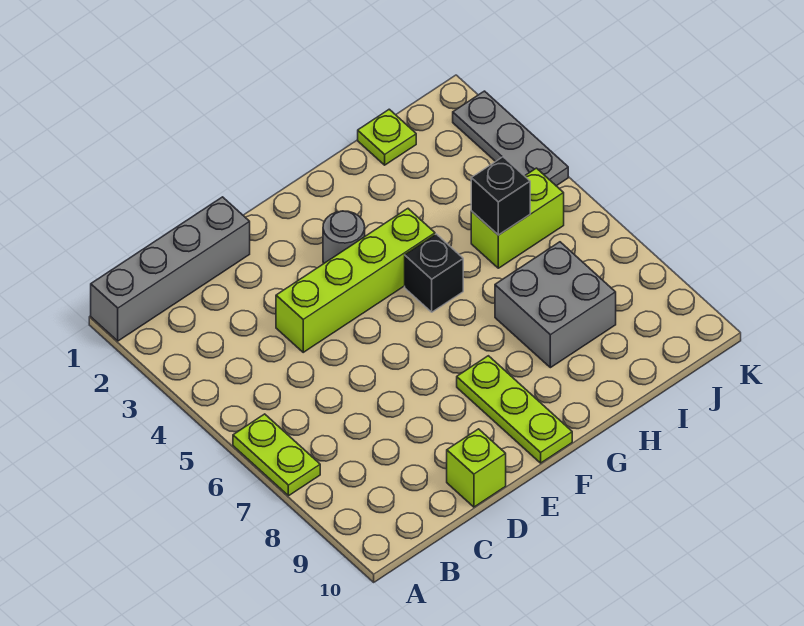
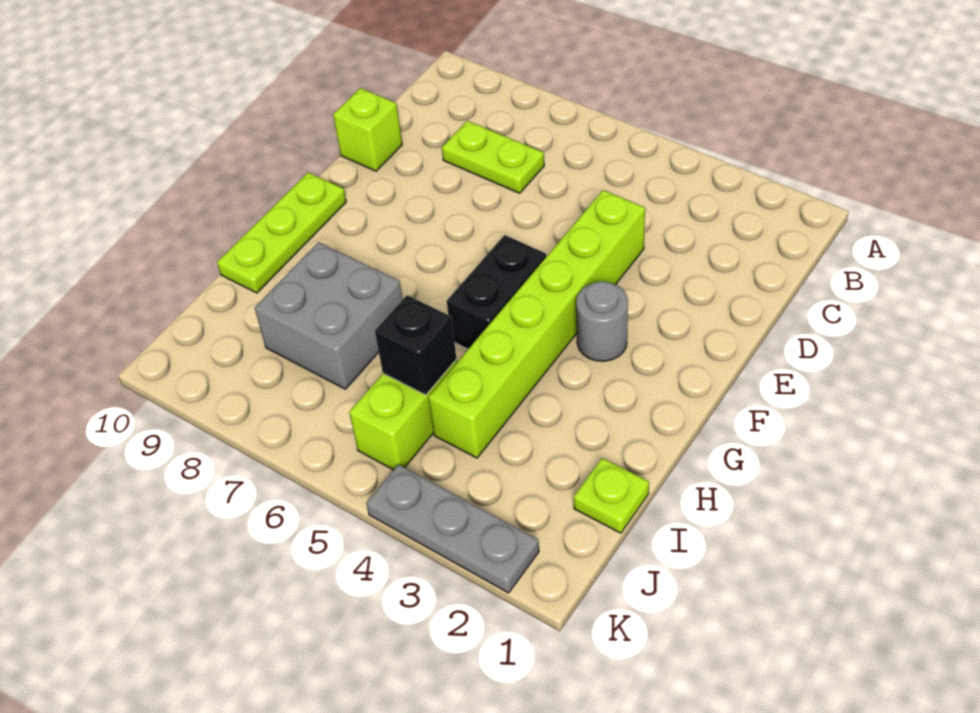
grey 1x4 brick [91,197,250,341] -> none
lime 1x2 plate [233,414,320,496] -> lime 1x2 plate moved to [442,121,544,193]
lime 1x4 brick [276,209,435,352] -> lime 1x6 brick [428,190,645,458]
lime 1x3 plate [457,356,572,463] -> lime 1x3 plate turned to [217,173,346,293]
black 1x1 brick [405,234,463,312] -> black 1x2 brick [447,235,546,349]

